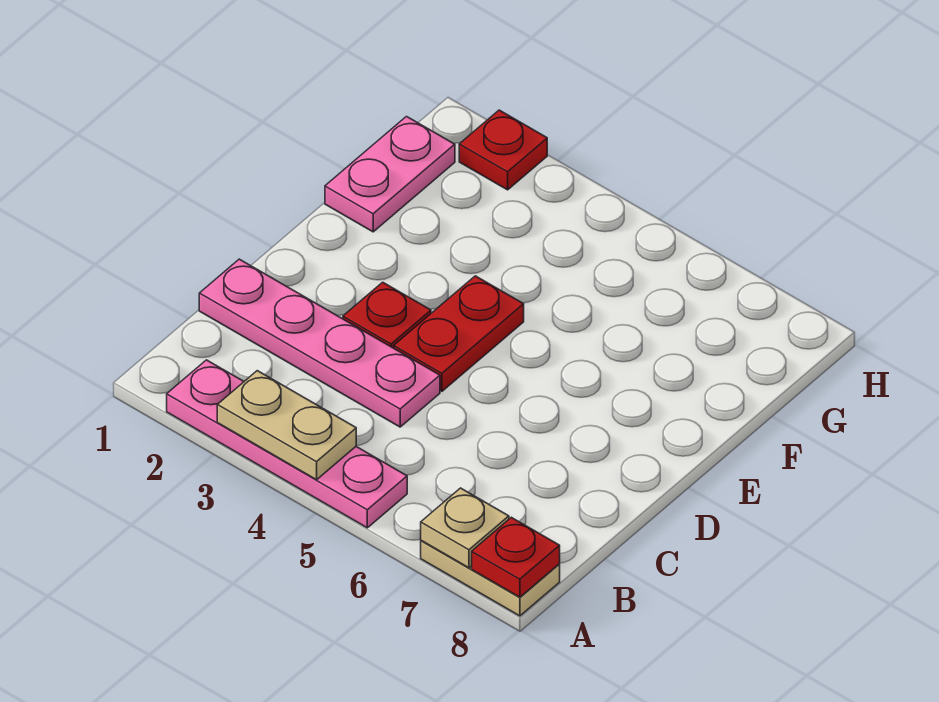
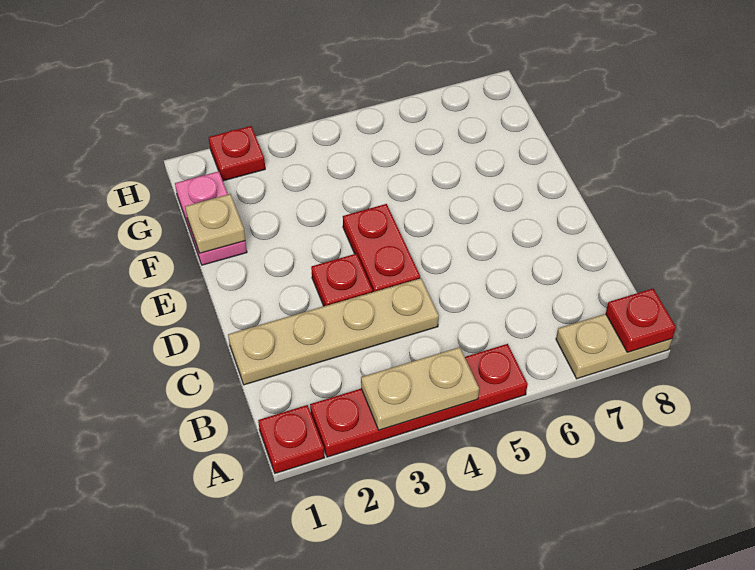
none -> red 1x1 plate [258,405,325,473]
pink 1x4 plate [167,360,407,528] -> red 1x4 plate [310,344,528,457]
tan 1x1 plate [421,488,509,568] -> tan 1x1 plate moved to [185,194,245,253]
pink 1x4 plate [199,259,440,427] -> tan 1x4 plate [228,278,439,385]

